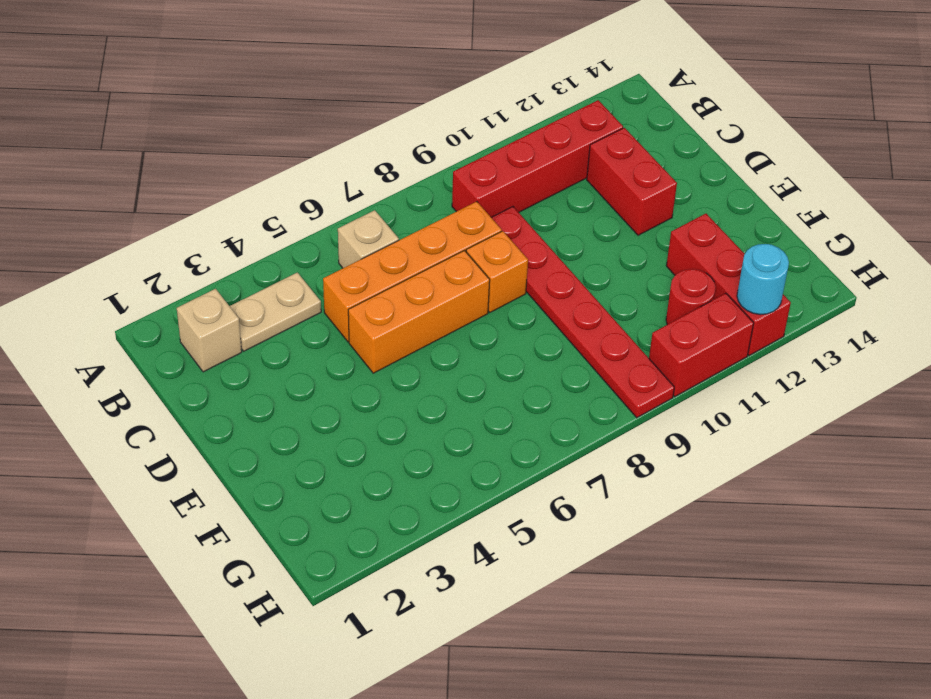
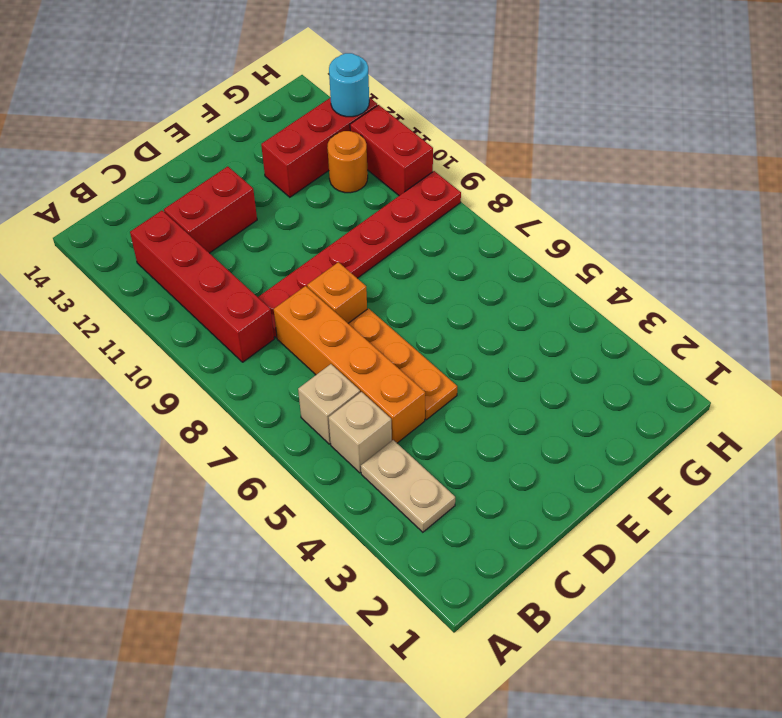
tan 1x1 brick [177,289,242,372] -> tan 1x1 brick moved to [329,392,392,473]
orange 1x3 brick [348,251,490,373] -> orange 1x3 plate [348,309,457,420]
red 1x1 round brick [666,269,716,325] -> orange 1x1 round brick [327,131,368,193]

